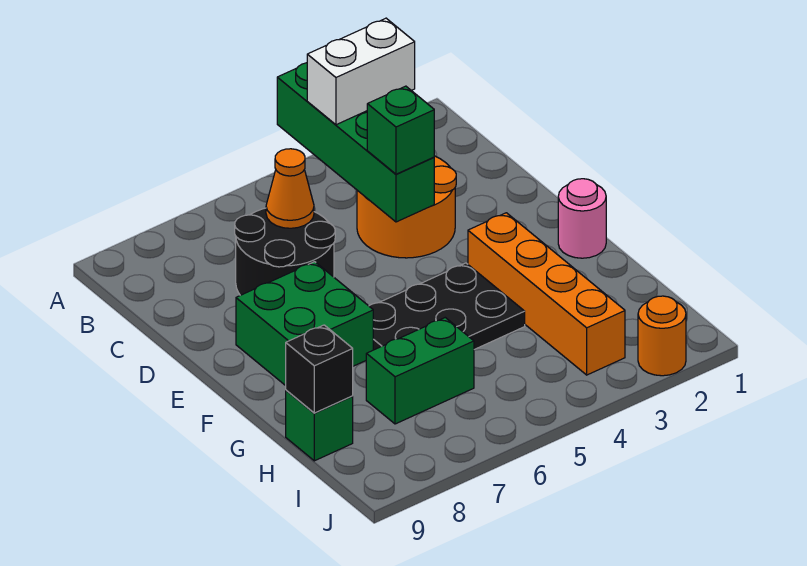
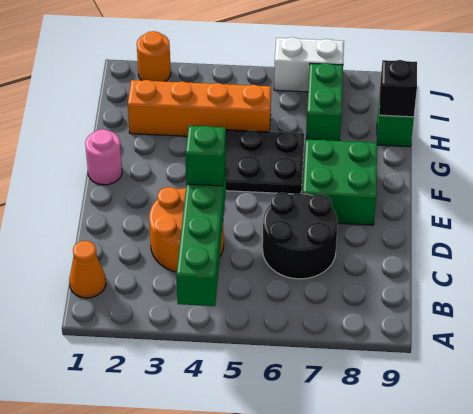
white 1x2 brick [307,18,415,125] -> white 1x2 brick moved to [274,37,344,92]
orange 1x1 cone [266,149,314,228] -> orange 1x1 cone moved to [69,241,106,298]
orange 1x4 brick [468,213,625,375] -> orange 1x4 brick turned to [128,80,271,136]
green 1x2 brick [366,318,474,424] -> green 1x2 brick turned to [306,63,343,141]

